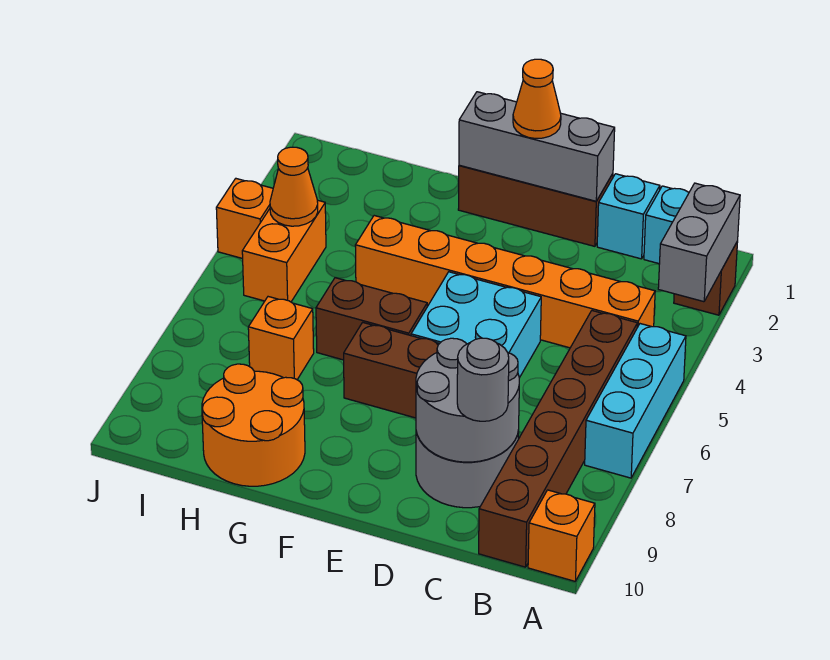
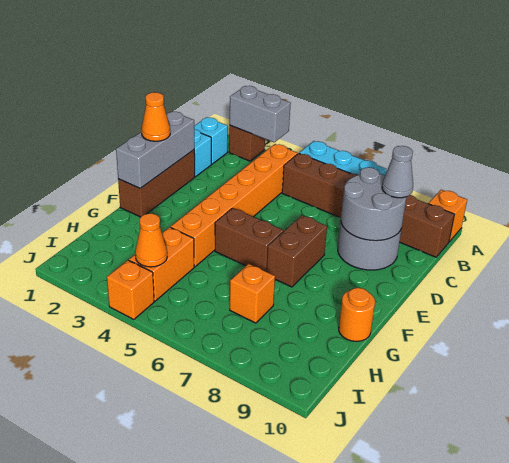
grey 1x1 round brick [457,338,509,421] -> grey 1x1 cone [382,146,413,198]
cyan 2x2 brick [411,272,541,378] -> none
brown 1x2 brick [316,278,427,360] -> brown 1x2 brick turned to [215,208,283,272]
orange 2x2 round brick [202,364,305,486] -> orange 1x1 round brick [339,288,375,341]
orange 1x2 brick [242,200,326,302] -> orange 1x2 brick turned to [129,227,194,301]

